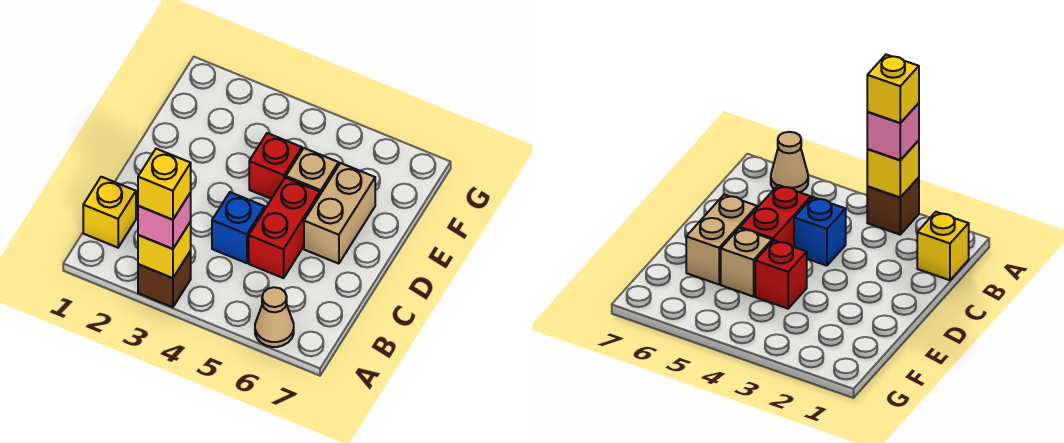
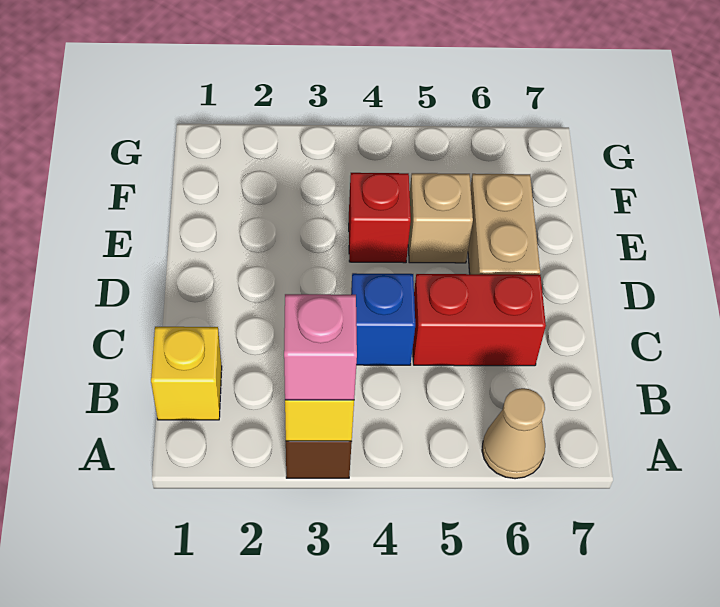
yellow 1x1 brick [138,149,191,220] -> none
red 1x2 brick [249,178,320,278] -> red 1x2 brick turned to [413,274,546,366]

